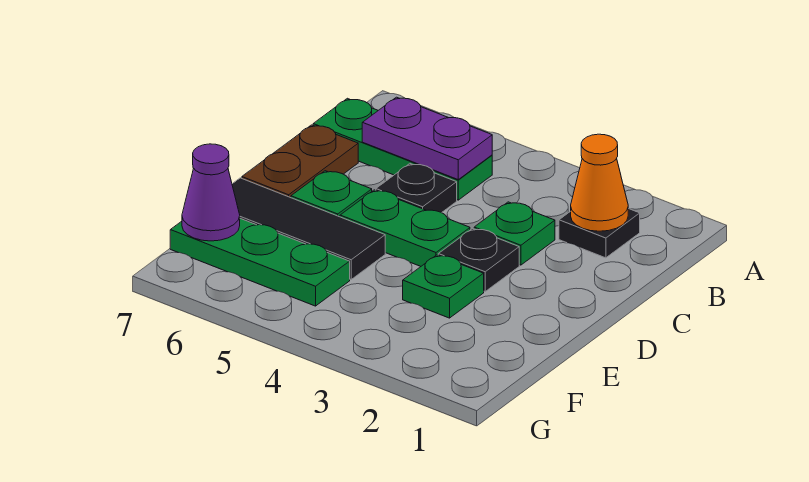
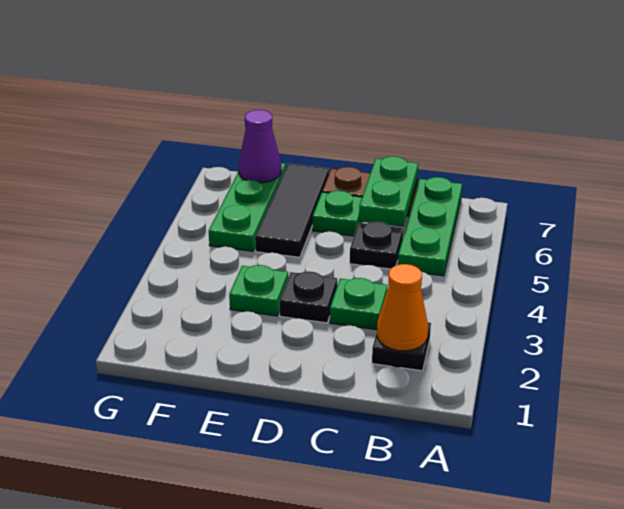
purple 1x2 plate [362,97,492,179] -> none
green 1x2 plate [340,190,470,266] -> green 1x2 plate moved to [359,156,418,226]

